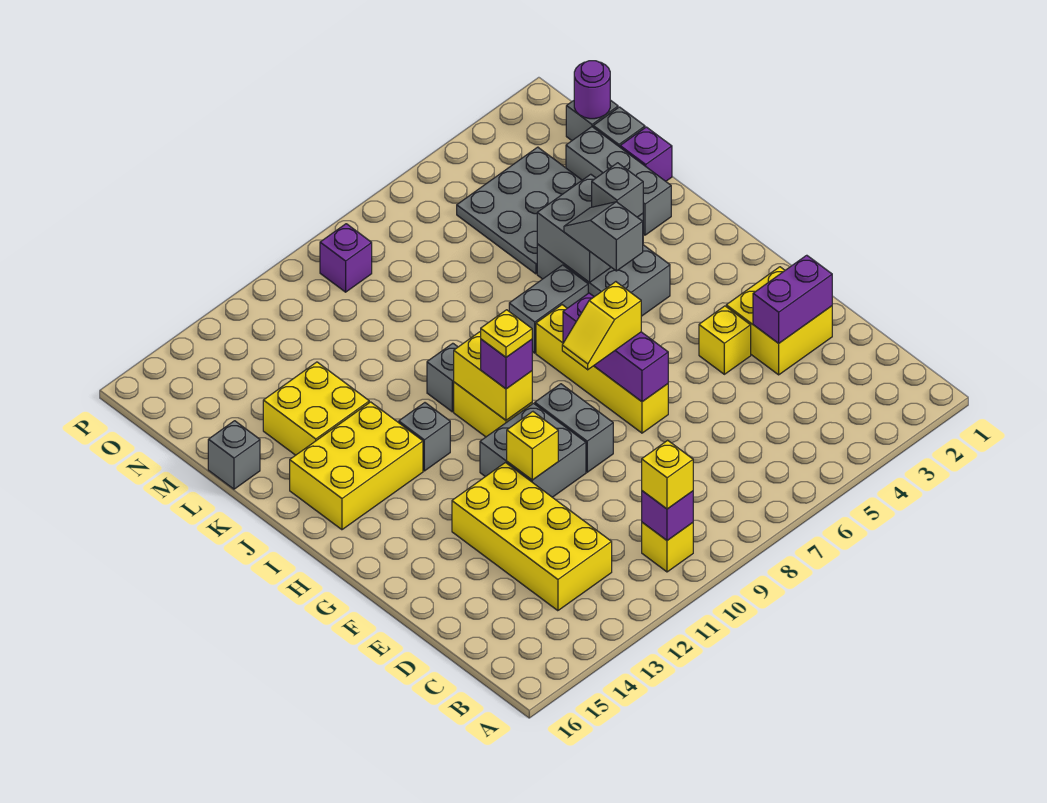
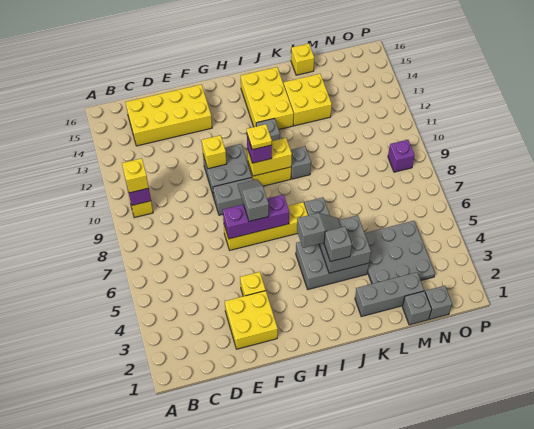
yellow 2x4 brick [452,463,612,611] -> yellow 2x4 brick moved to [126,85,212,146]
purple 1x2 brick [753,255,832,343] -> none
yellow 1x2 slope [562,282,641,370] -> grey 1x2 slope [238,180,269,221]
purple 1x1 brick [620,127,672,181] -> none
grey 1x1 brick [208,421,260,489] -> yellow 1x1 brick [291,43,314,75]
purple 1x1 round brick [574,61,610,119] -> none

